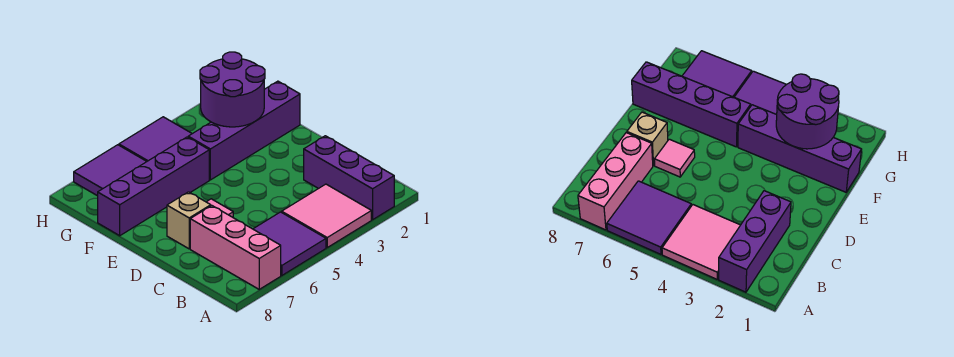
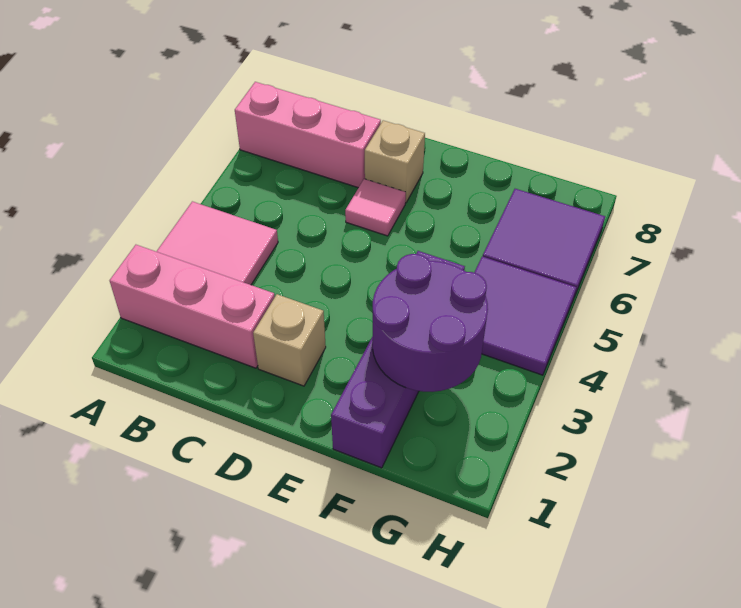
purple 1x3 brick [304,136,394,220] -> pink 1x3 brick [110,245,275,368]
purple 2x2 tile [253,212,326,275] -> none
none -> tan 1x1 brick [253,294,326,386]
purple 1x4 brick [98,137,209,236] -> none

